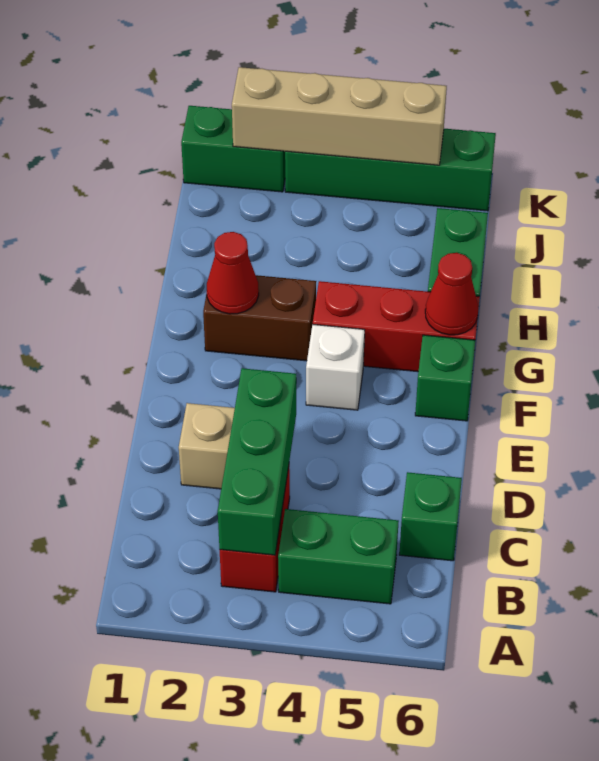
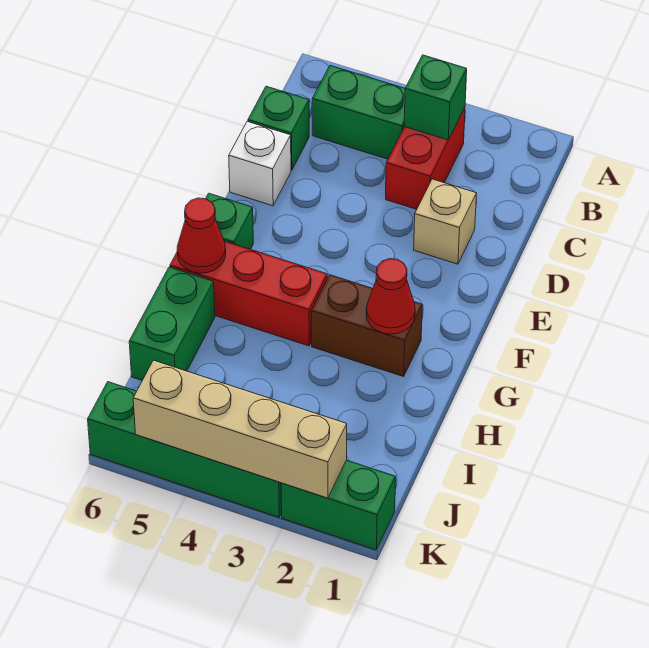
green 1x3 brick [218,368,296,555] -> green 1x1 brick [404,55,467,140]
white 1x1 brick [306,324,365,410] -> white 1x1 brick moved to [229,122,291,206]

